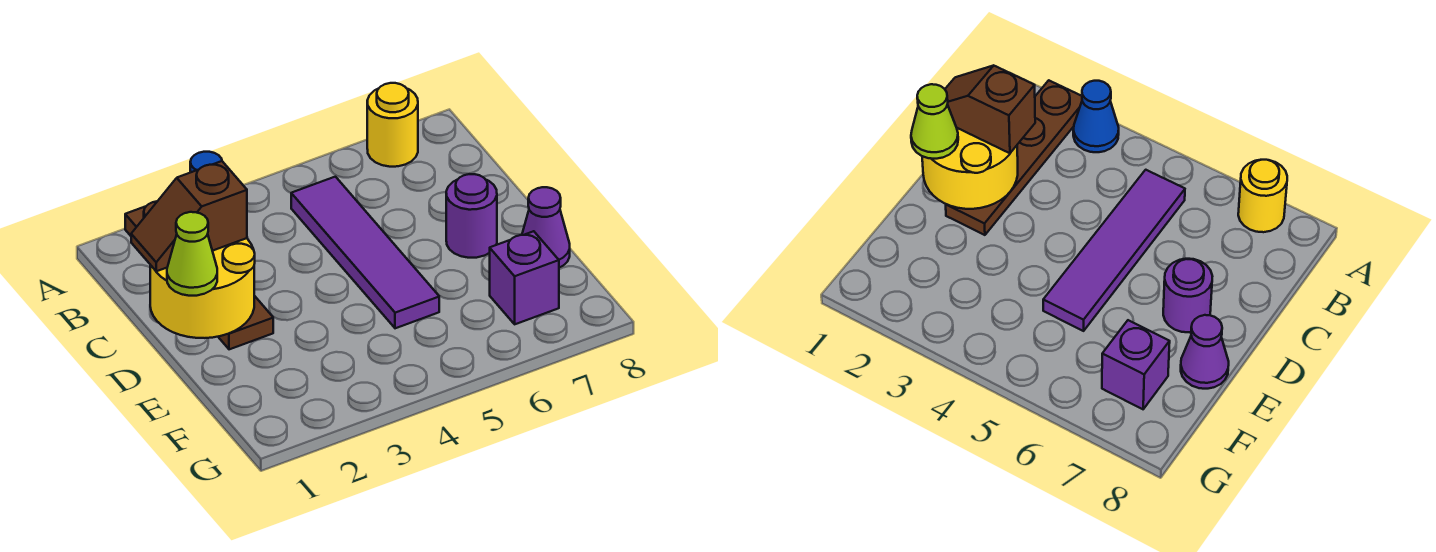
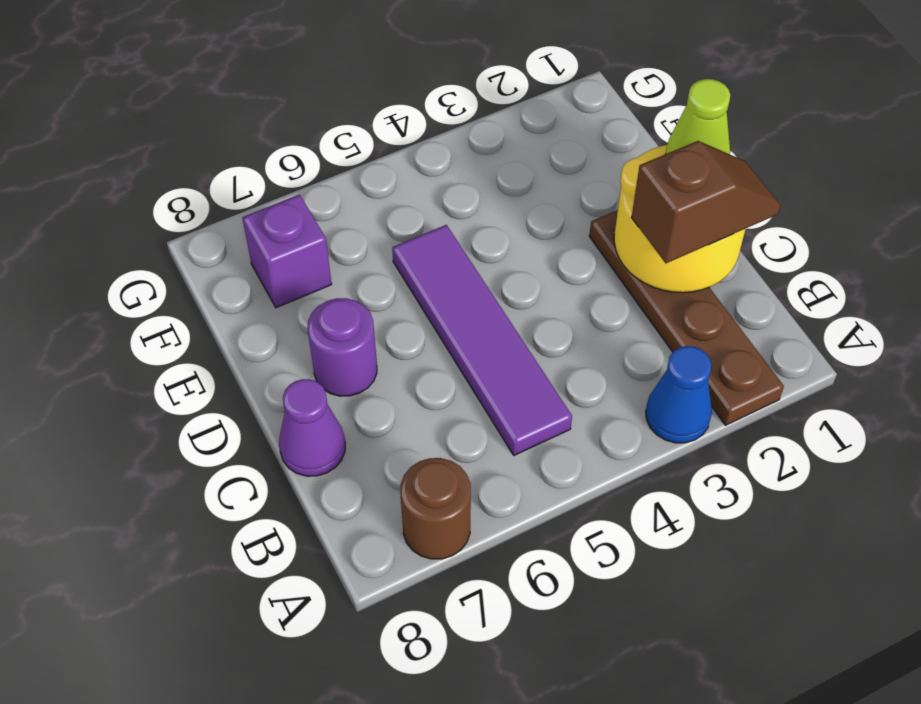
yellow 1x1 round brick [367,83,418,167] -> brown 1x1 round brick [400,458,471,559]
purple 1x1 cone [522,187,570,268] -> purple 1x1 cone moved to [279,379,345,476]

